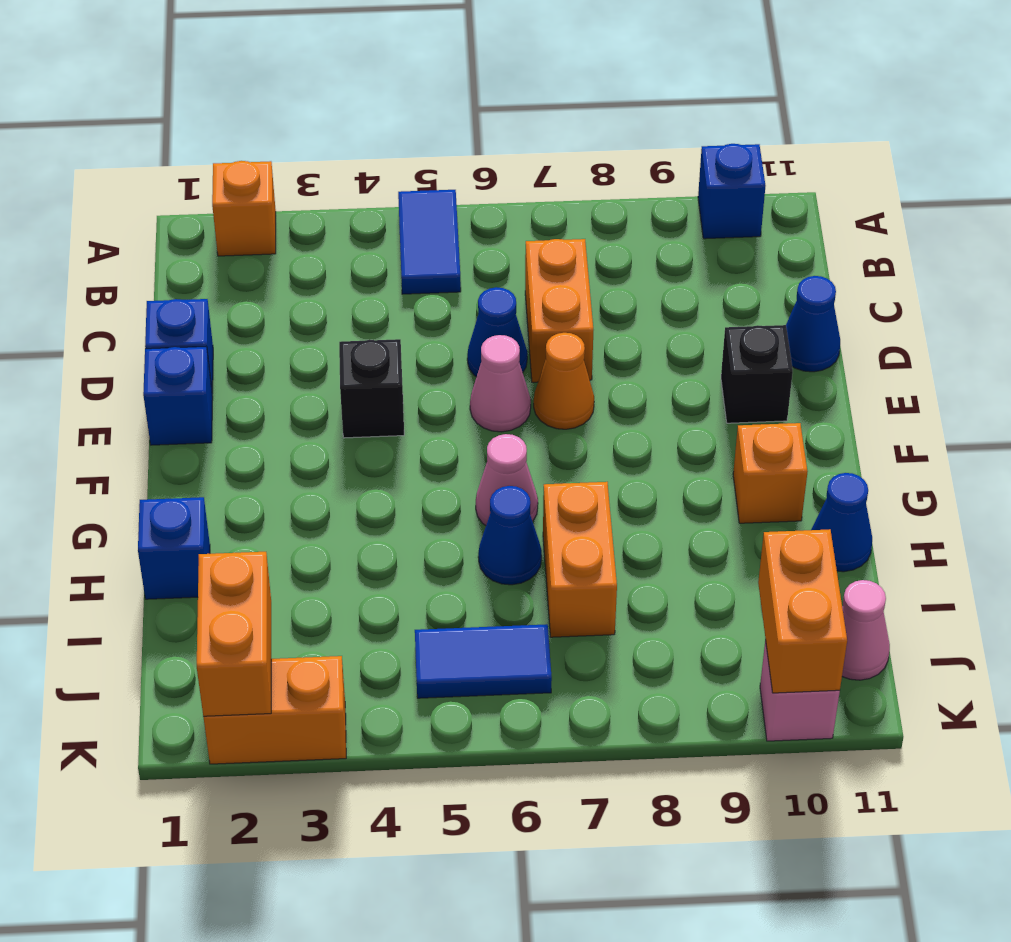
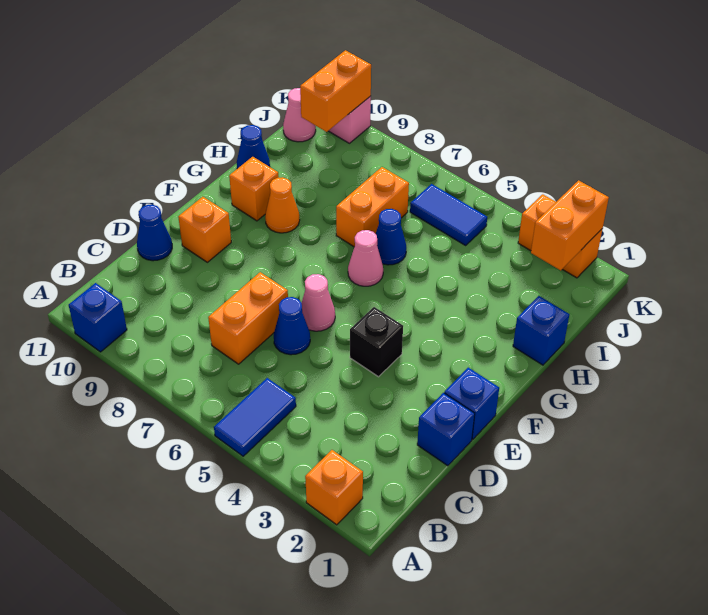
orange 1x1 cone [534,333,594,429] -> orange 1x1 cone moved to [265,177,300,233]
black 1x1 brick [721,325,793,423] -> orange 1x1 brick [178,197,231,262]

